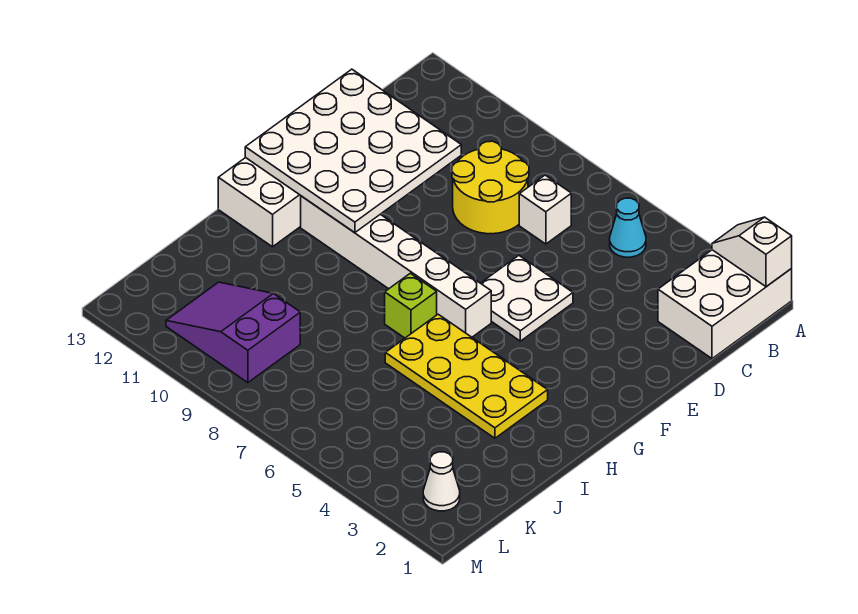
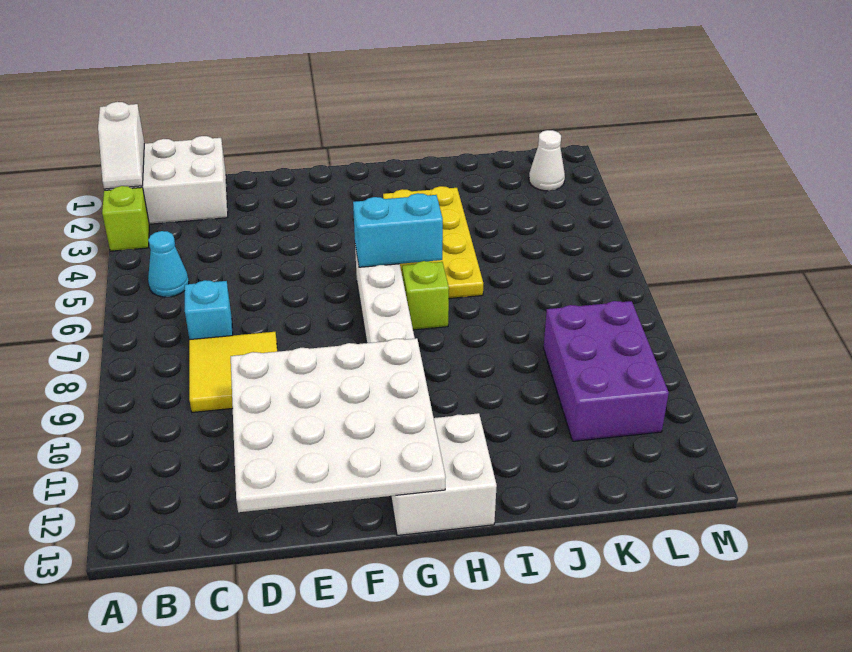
none -> lime 1x1 brick [102,186,149,251]
white 1x1 brick [519,175,571,244] -> cyan 1x1 brick [185,280,233,340]
yellow 2x2 round brick [452,141,529,234] -> yellow 2x2 tile [189,332,277,412]
white 2x2 plate [481,255,573,341] -> none
none -> cyan 1x2 brick [353,193,443,267]
purple 2x3 slope [166,282,300,383] -> purple 2x3 brick [544,301,669,441]

